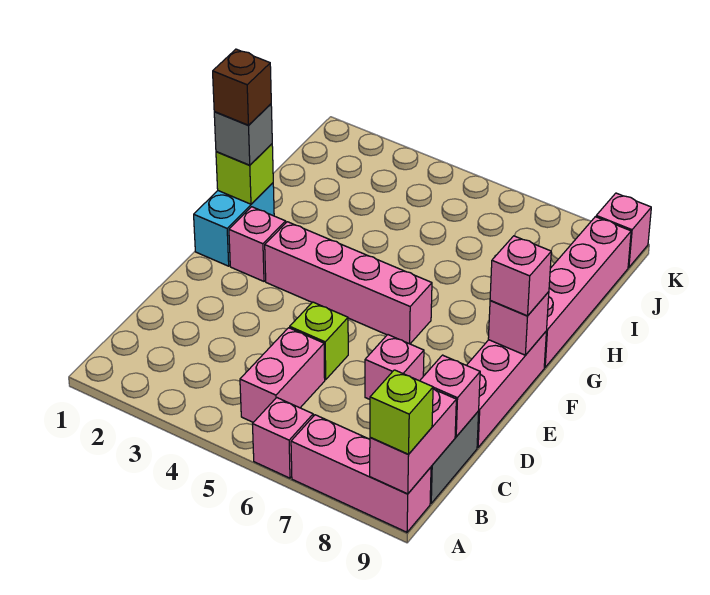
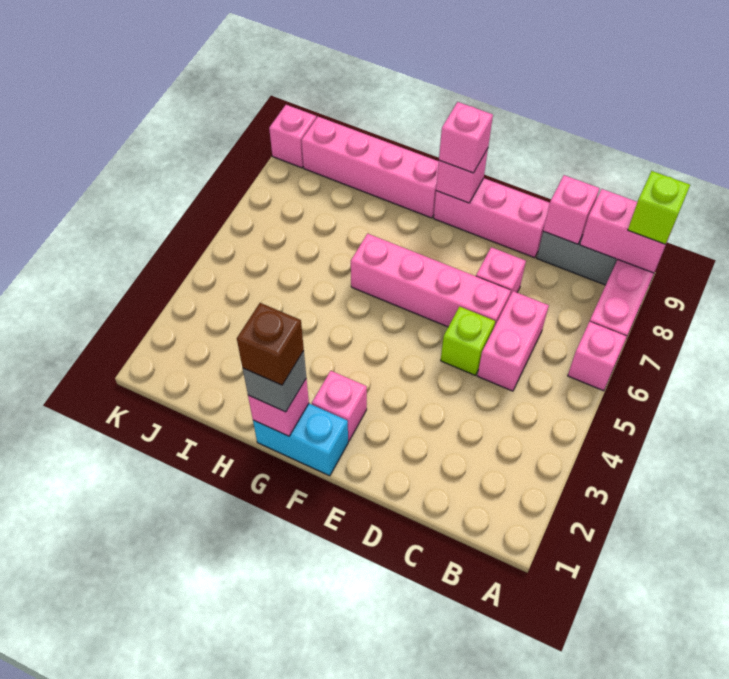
pink 1x2 brick [240,328,325,422] -> pink 1x2 brick turned to [478,291,549,391]
pink 1x4 brick [265,222,432,344] -> pink 1x4 brick turned to [351,234,511,327]
lime 1x1 brick [216,144,273,204] -> pink 1x1 brick [248,378,309,436]

